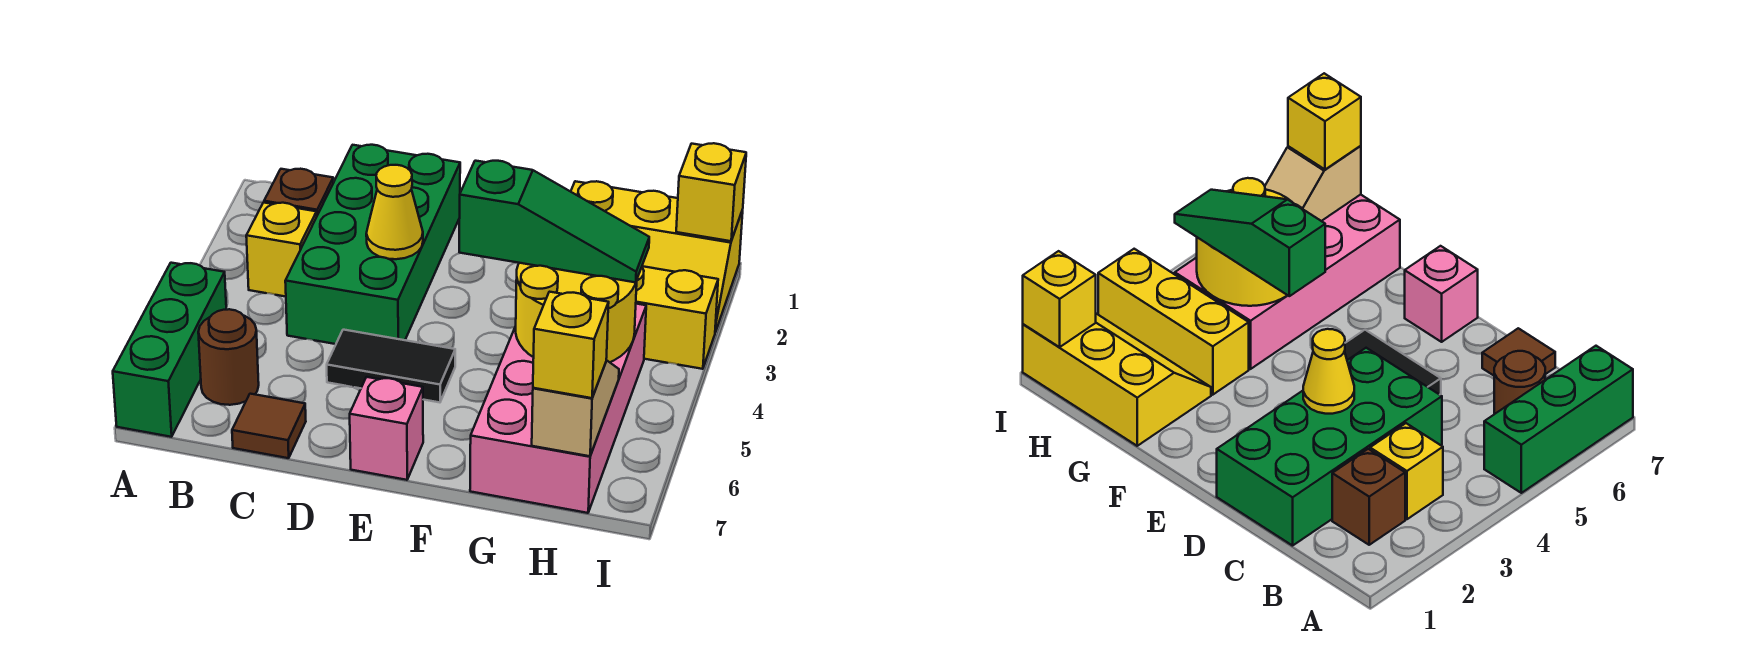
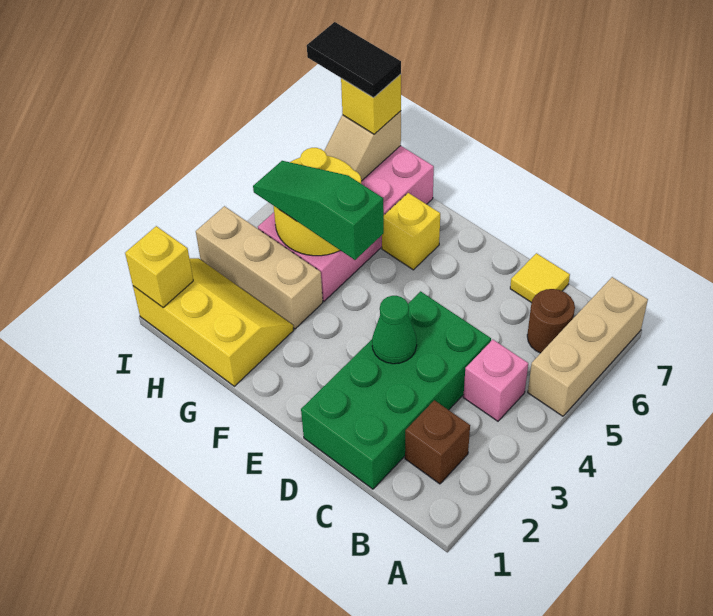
green 1x3 brick [113,263,226,437] -> tan 1x3 brick [528,277,648,416]
yellow 1x1 brick [246,203,317,297] -> yellow 1x1 brick moved to [382,193,440,270]
brown 1x1 tile [232,394,306,458] -> yellow 1x1 tile [510,253,570,303]
yellow 1x1 cone [366,165,423,259] -> green 1x1 cone [372,296,417,364]
black 1x2 tile [327,330,455,402] -> black 1x2 tile moved to [307,22,401,98]
pink 1x1 brick [350,377,423,480] -> pink 1x1 brick moved to [463,340,528,421]
yellow 1x3 brick [636,266,718,369] -> tan 1x3 brick [196,206,323,329]

